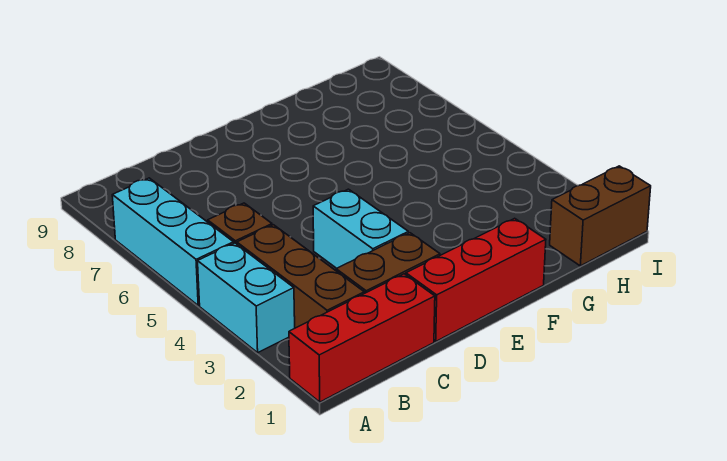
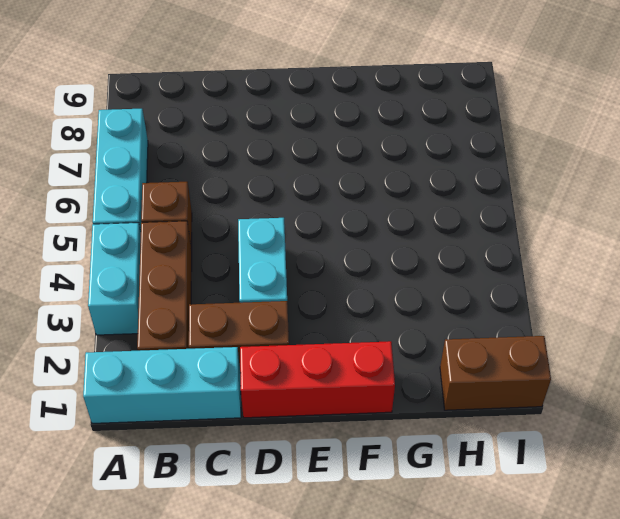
red 1x3 brick [289,274,435,402] -> cyan 1x3 brick [83,347,241,423]

